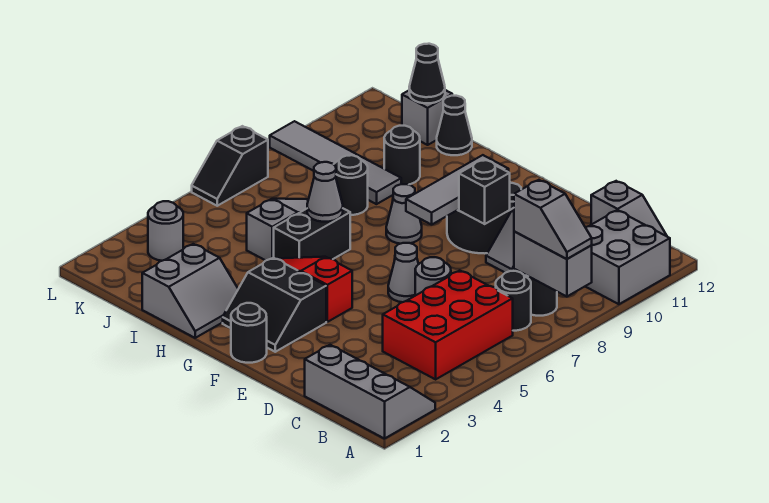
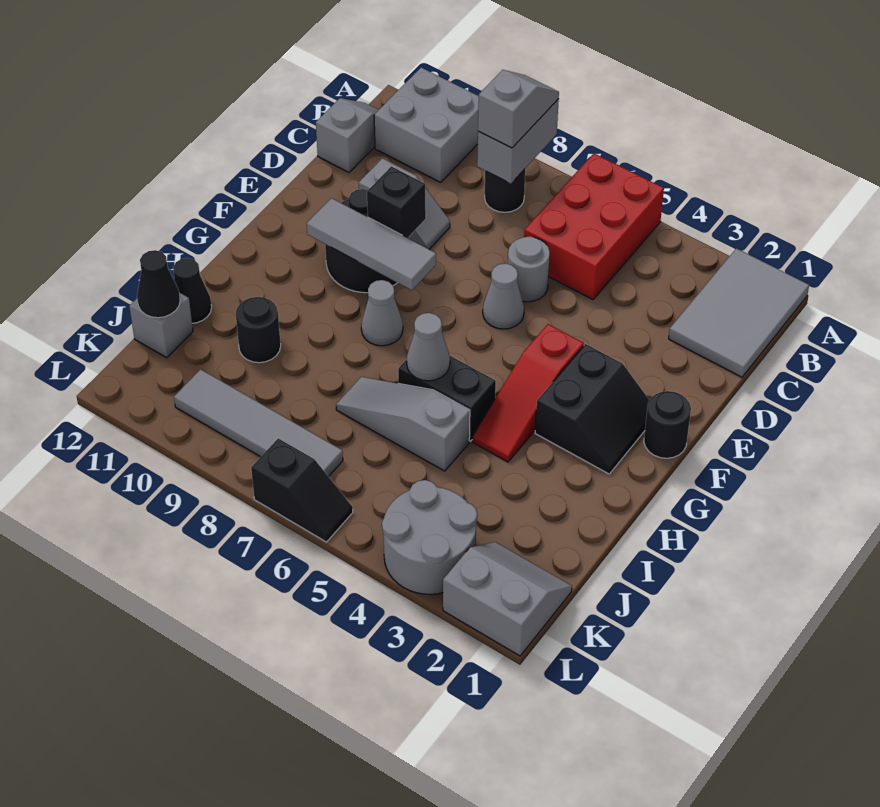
grey 2x3 slope [305,345,435,439] -> grey 2x3 tile [669,249,809,377]
red 2x3 brick [383,270,513,379] -> red 2x3 brick turned to [524,153,664,300]
black 1x1 round brick [496,271,531,331] -> none
grey 2x2 slope [142,244,238,338] -> grey 2x2 slope moved to [443,542,572,656]
black 1x1 round brick [334,155,368,215] -> none
grey 1x4 tile [270,121,401,204] -> grey 1x4 tile turned to [174,369,343,477]
grey 1x1 round brick [148,201,183,261] -> grey 2x2 round brick [382,480,477,594]

